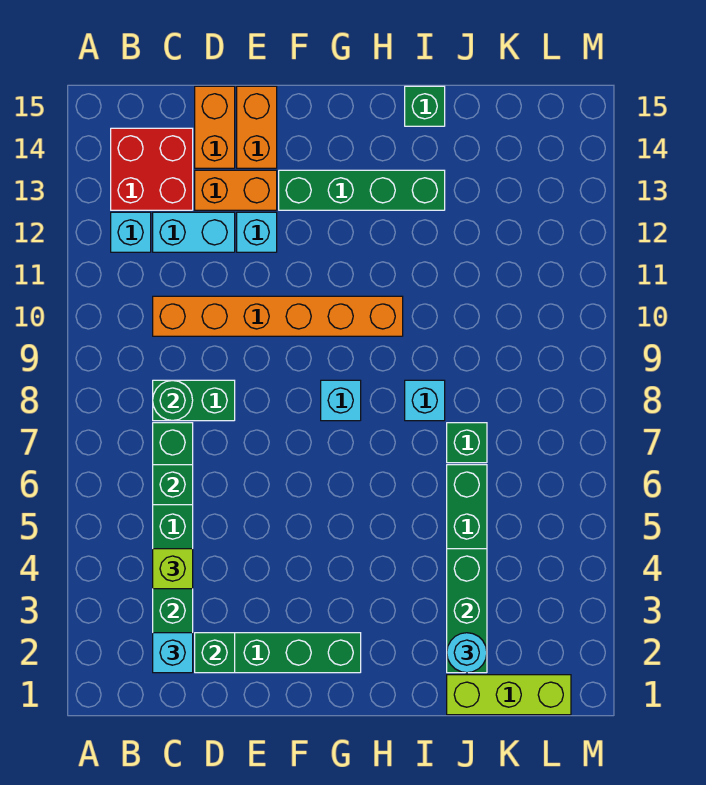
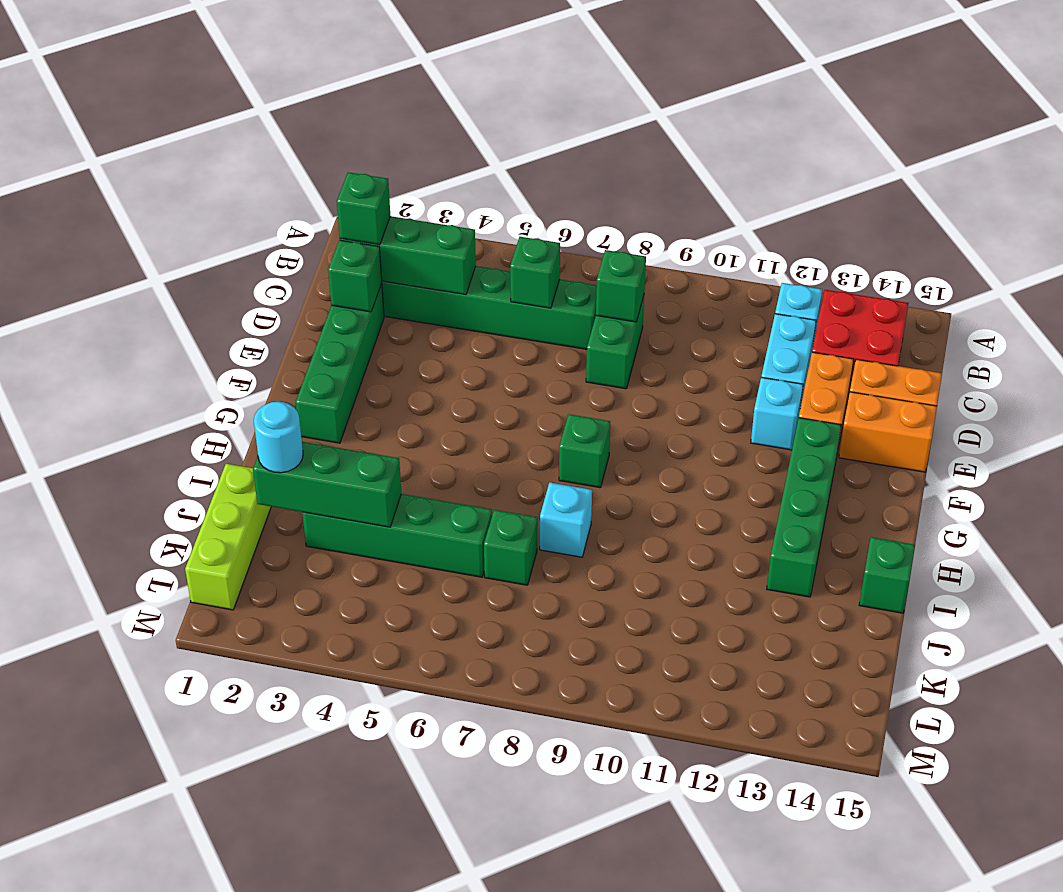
cyan 1x1 brick [153,633,193,673] -> green 1x1 brick [337,172,390,245]
lime 1x1 brick [153,549,193,589] -> none
green 1x1 round brick [153,381,193,420] -> green 1x1 brick [596,250,646,322]
orange 1x6 brick [153,296,403,336] -> none
cyan 1x1 brick [321,380,361,421] -> green 1x1 brick [559,414,610,488]

